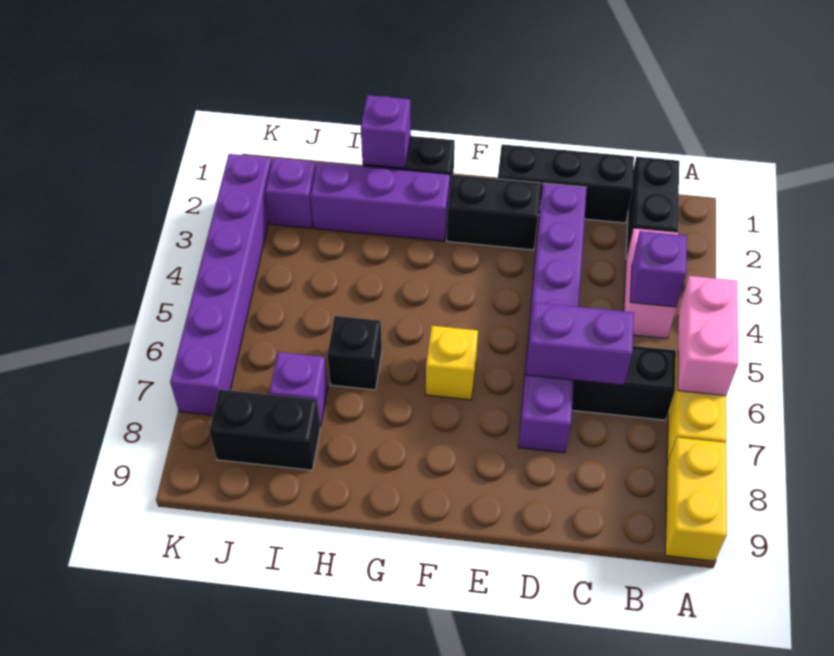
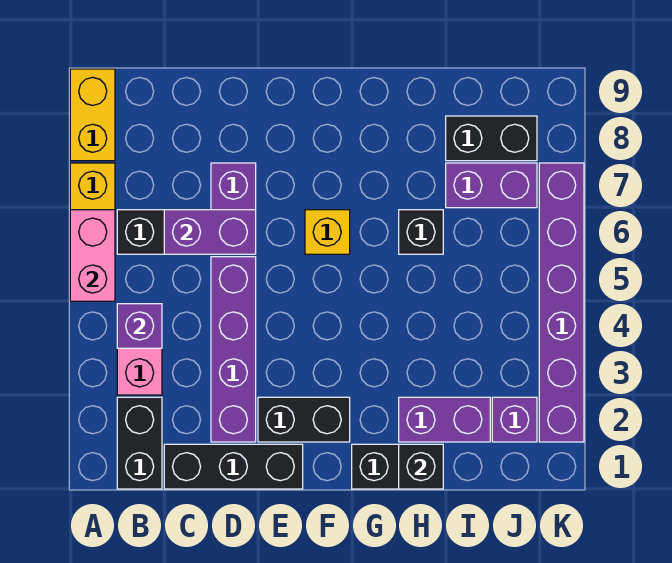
purple 1x3 brick [311,162,450,241] -> purple 1x2 brick [399,397,490,442]
purple 1x1 brick [361,95,411,168] -> black 1x1 brick [399,444,443,489]
purple 1x1 brick [269,352,328,426] -> purple 1x2 brick [446,163,537,208]

